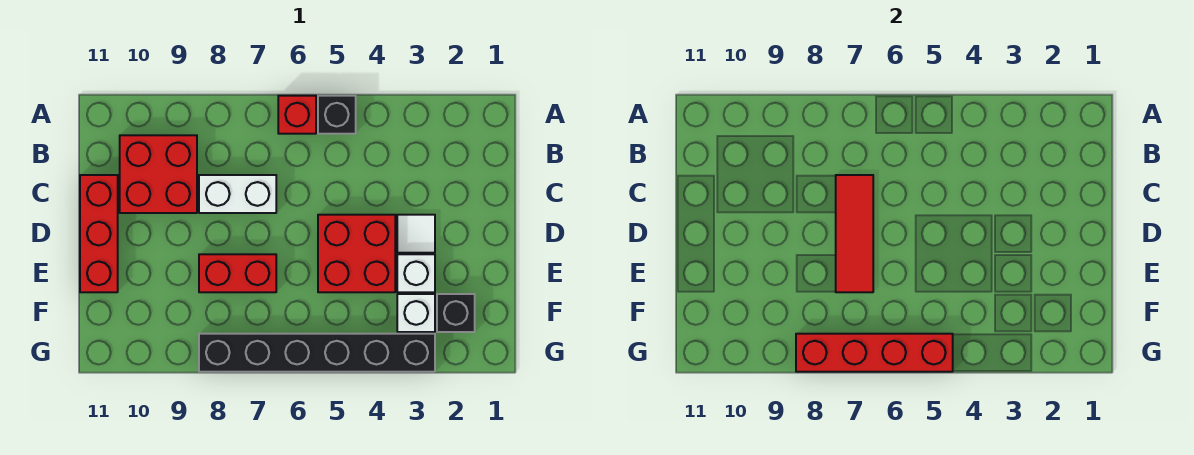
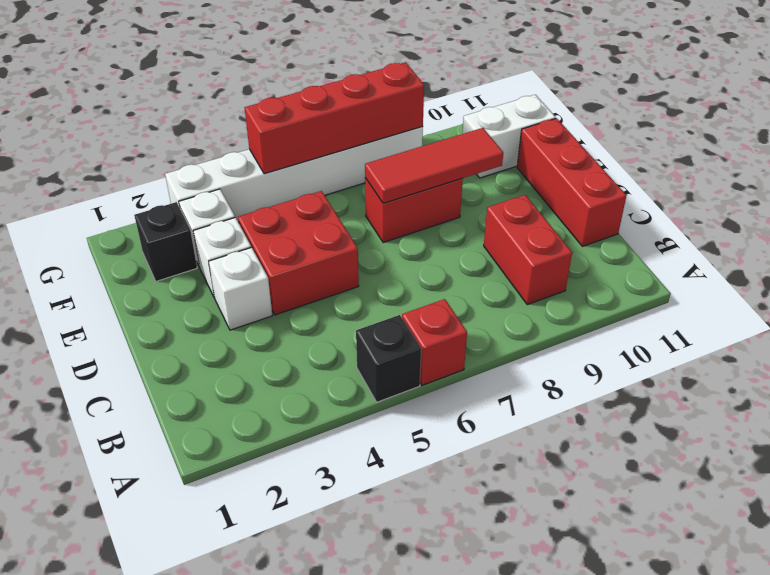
red 2x2 brick [120,135,197,213] -> red 1x2 brick [484,195,572,304]
white 1x2 brick [199,175,276,213] -> white 1x2 brick moved to [462,95,556,178]
red 1x3 tile [836,175,873,292] -> red 1x3 tile turned to [365,128,503,203]
white 1x1 tile [397,215,435,253] -> white 1x1 brick [209,247,272,330]
black 1x6 brick [199,334,435,372] -> white 1x6 brick [165,127,423,221]

